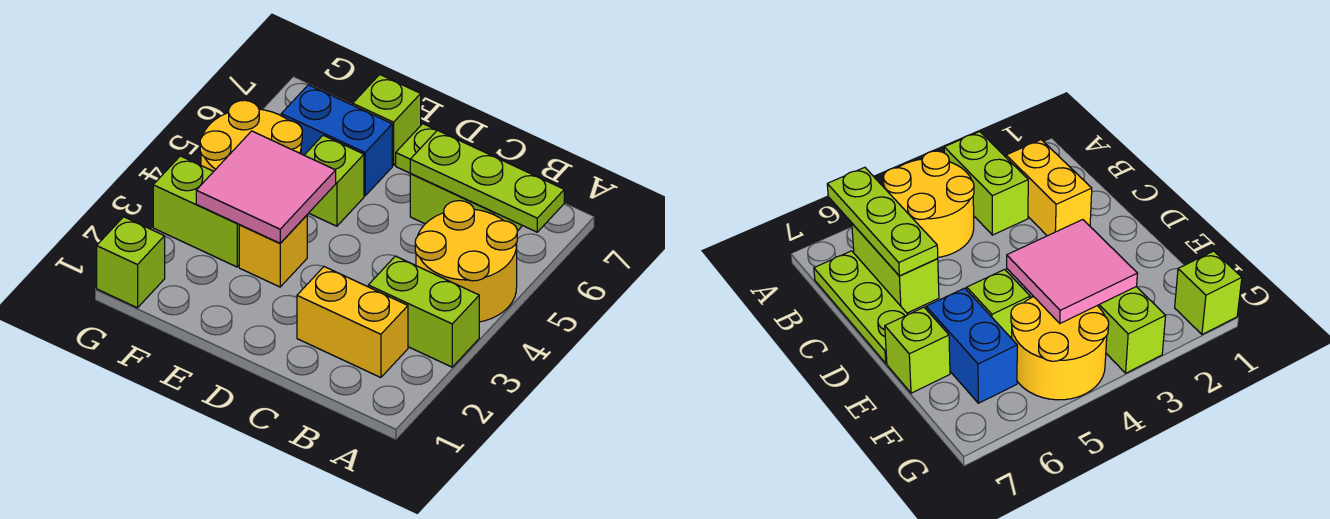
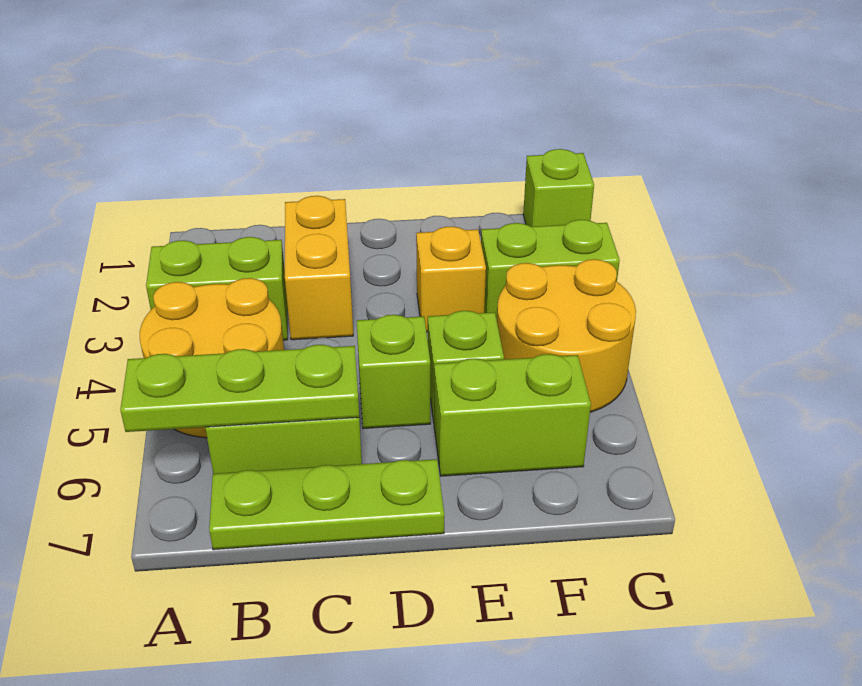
yellow 1x2 brick [297,267,408,378] -> yellow 1x2 brick turned to [285,196,353,340]
pink 2x2 tile [196,131,336,243] -> none
blue 1x2 brick [281,85,392,196] -> lime 1x2 brick [434,354,591,476]
lime 1x1 brick [353,75,421,165] -> lime 1x1 brick moved to [357,315,430,428]

